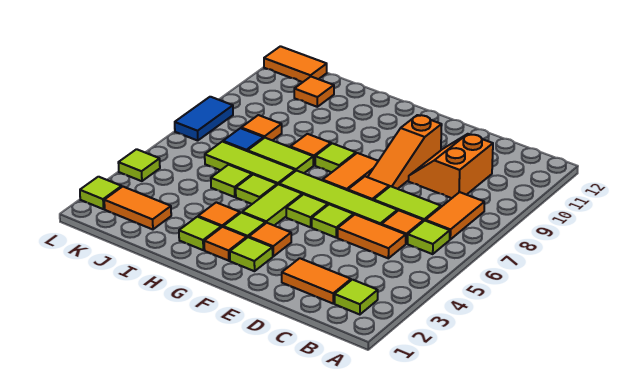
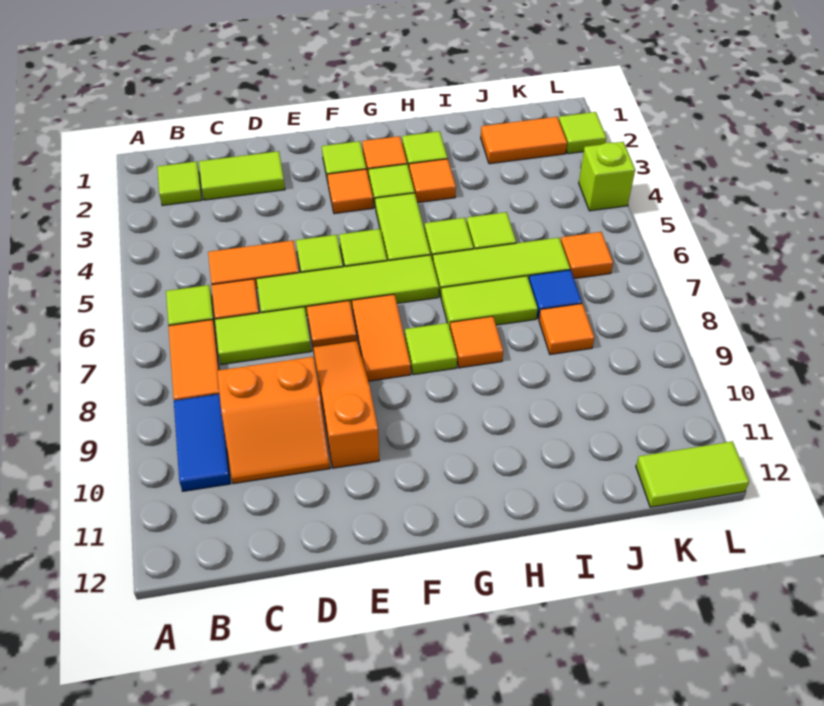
orange 1x2 tile [282,258,351,303] -> lime 1x2 tile [199,151,285,200]
orange 2x2 slope [409,134,493,198] -> orange 2x2 slope turned to [217,357,330,484]
orange 1x1 tile [294,77,334,107] -> orange 1x1 tile moved to [561,232,613,279]
orange 1x2 tile [264,46,327,82] -> lime 1x2 tile [636,441,749,507]
lime 1x1 tile [118,149,160,181] -> lime 1x1 brick [579,142,635,211]
blue 1x2 tile [175,97,233,141] -> blue 1x2 tile moved to [174,394,230,491]

